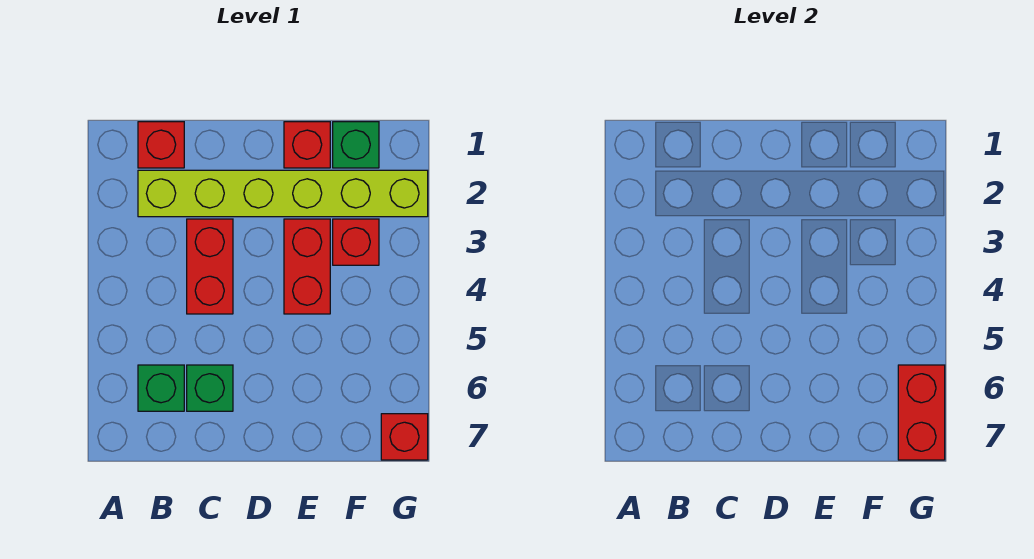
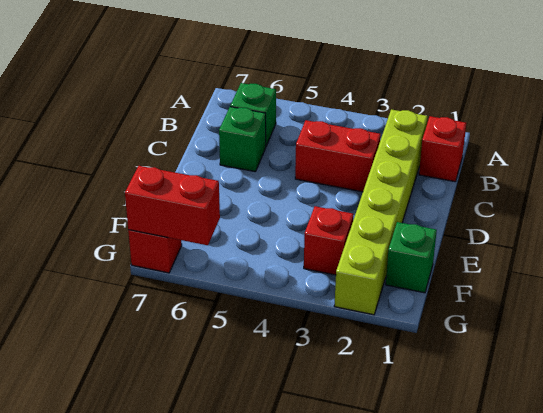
red 1x1 brick [284,122,330,168] -> none
red 1x2 brick [284,219,330,314] -> none

